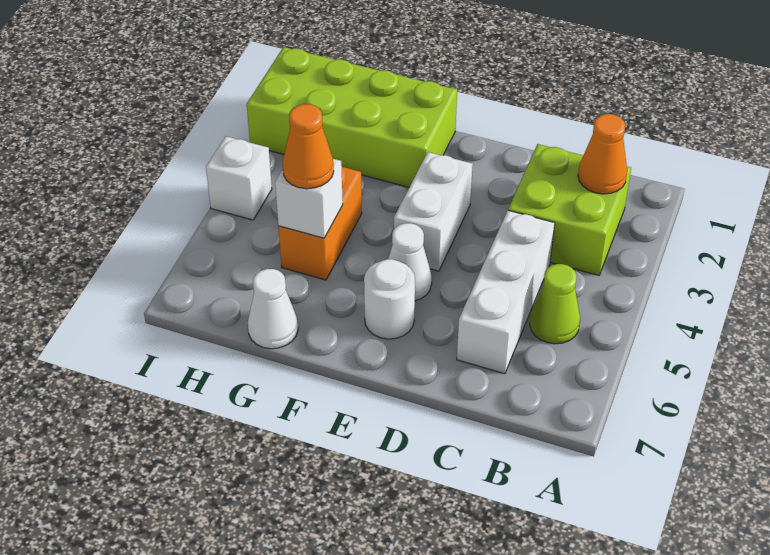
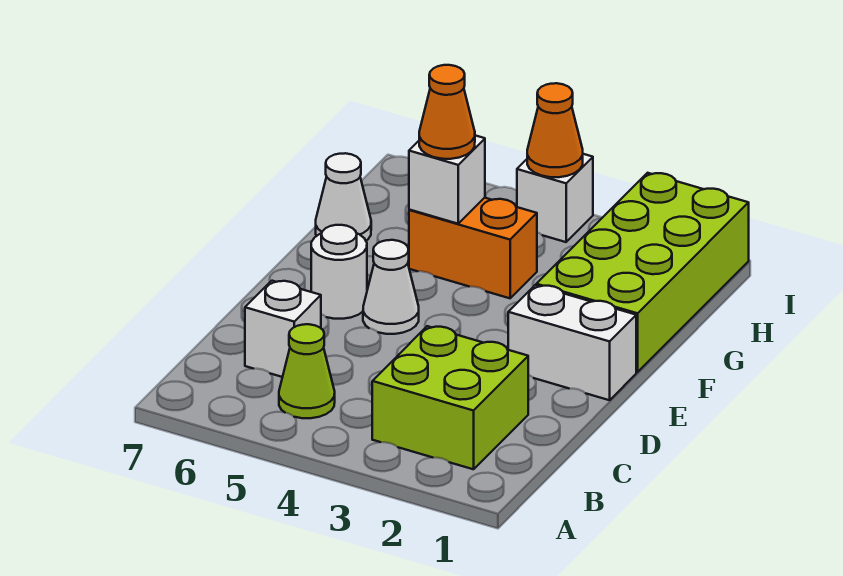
orange 1x1 cone [578,114,627,194] -> orange 1x1 cone moved to [527,83,583,177]
white 1x3 brick [457,210,555,374] -> white 1x1 brick [245,281,321,377]
white 1x2 brick [394,152,473,271] -> white 1x2 brick moved to [508,285,636,400]

